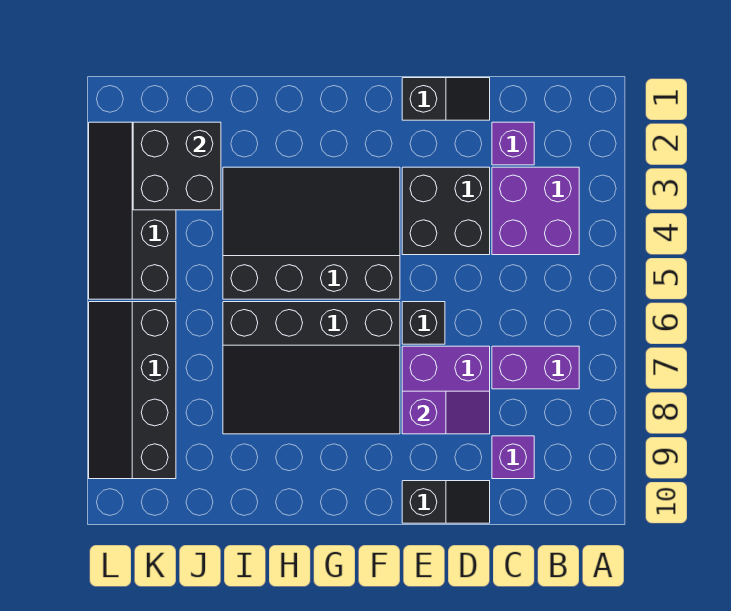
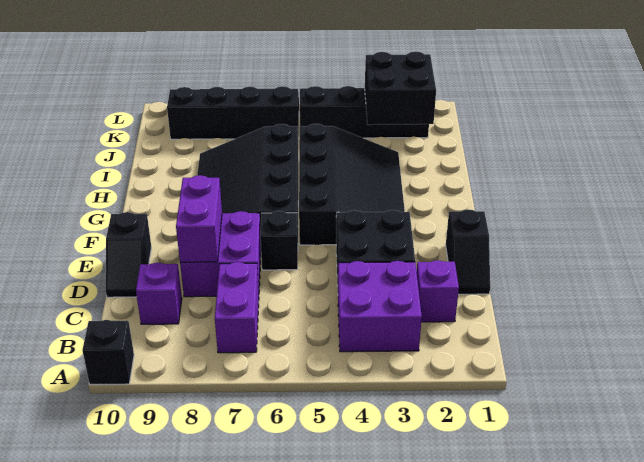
none -> black 1x1 brick [82,320,134,384]
purple 1x2 slope [402,391,490,434] -> purple 1x2 brick [176,175,222,262]

